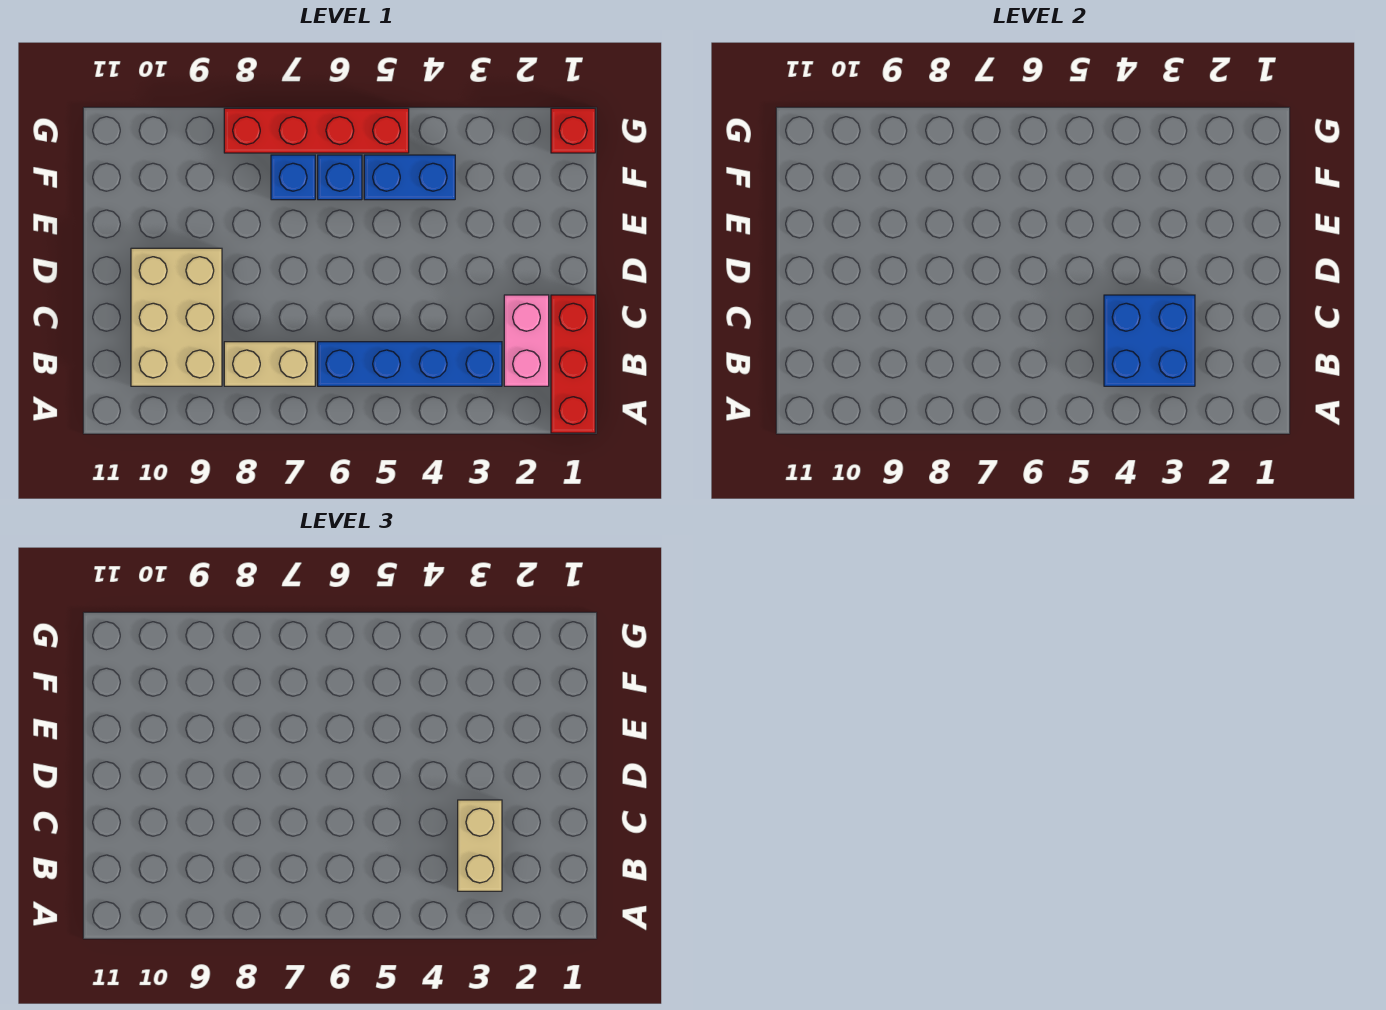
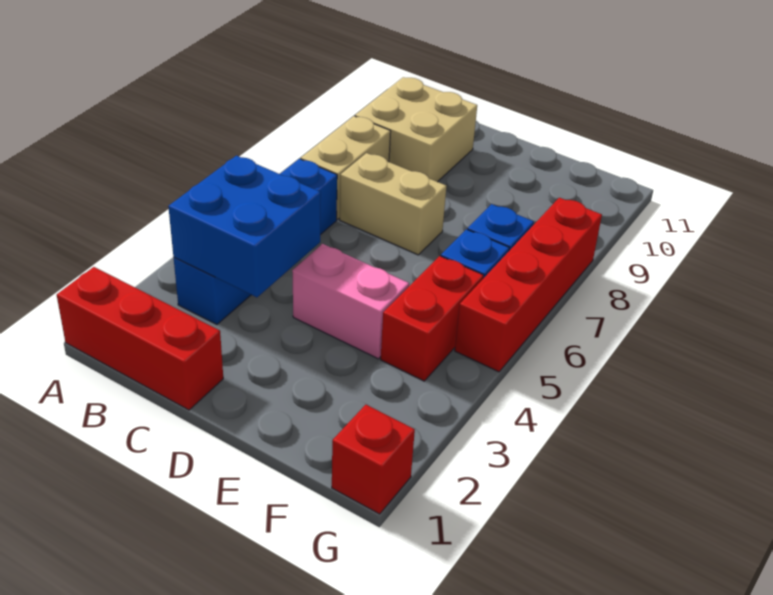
pink 1x2 brick [504,295,549,386] -> pink 1x2 brick moved to [292,244,409,359]
tan 1x2 brick [458,800,502,891] -> tan 1x2 brick moved to [340,153,446,255]
tan 2x3 brick [131,248,222,386] -> tan 2x2 brick [355,77,477,182]
blue 1x2 brick [364,155,455,200] -> red 1x2 brick [381,256,483,381]

